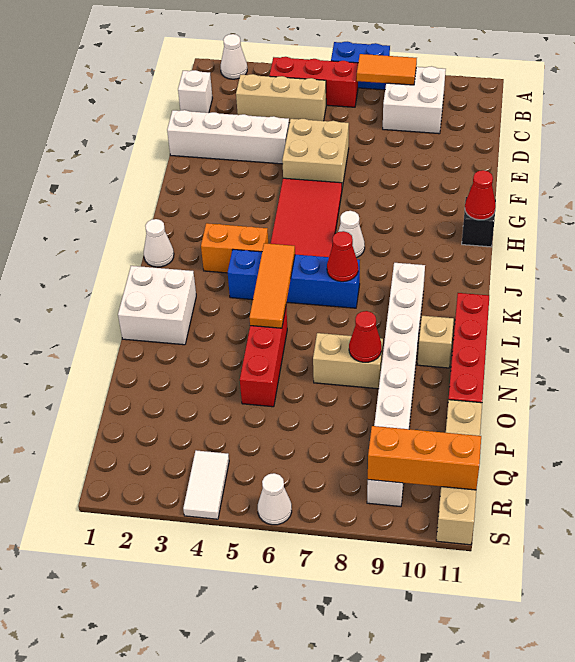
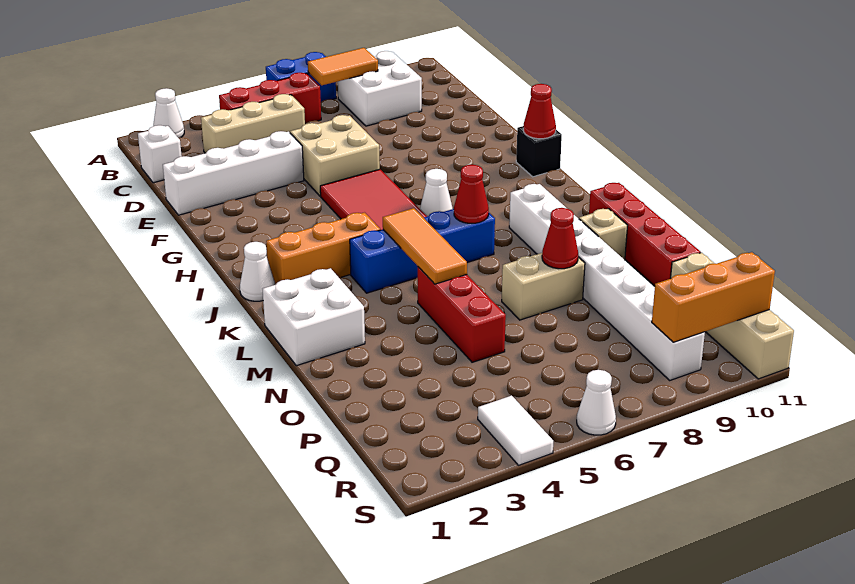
orange 1x2 brick [201,223,268,273] -> orange 1x3 brick [266,213,380,285]

